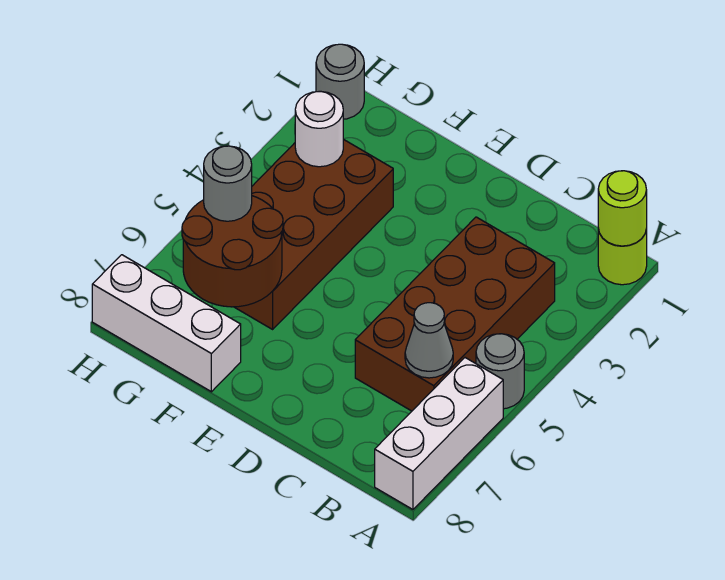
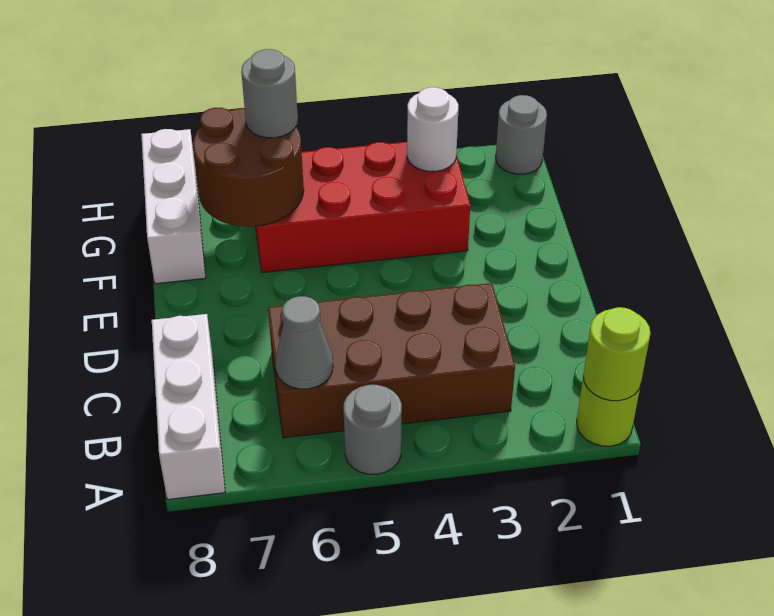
white 1x3 brick [375,358,503,509] -> white 1x3 brick turned to [152,314,225,500]
brown 2x4 brick [235,139,393,329] -> red 2x4 brick [255,142,470,272]

